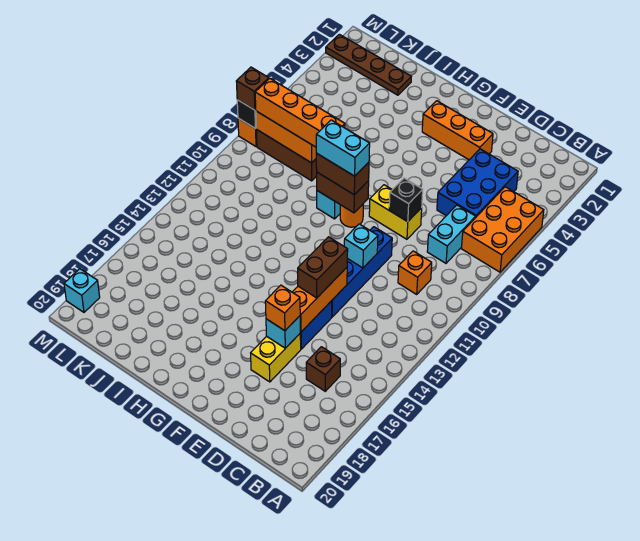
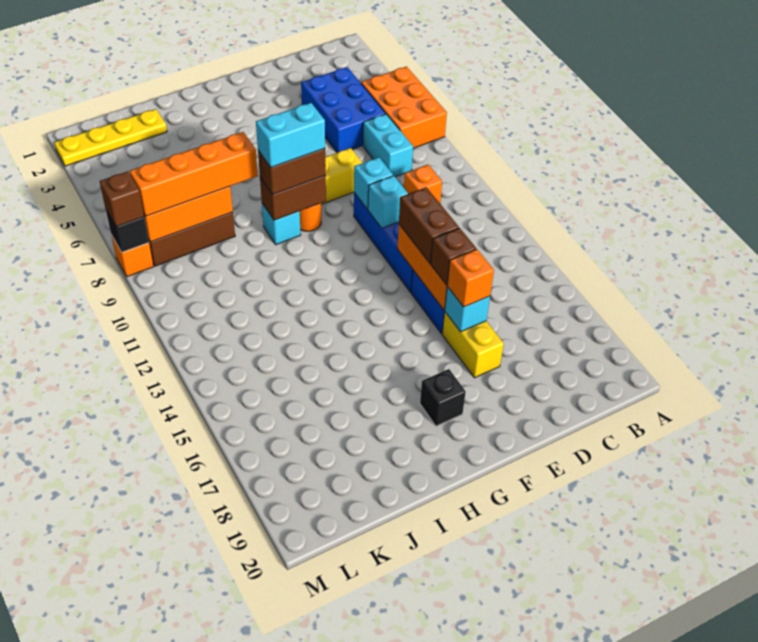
brown 1x1 brick [306,347,340,391] -> brown 1x1 brick moved to [431,228,476,285]
orange 1x3 brick [422,101,493,160] -> none
black 1x1 brick [389,178,423,222] -> black 1x1 brick moved to [420,369,466,426]
brown 1x4 plate [326,34,411,95] -> yellow 1x4 plate [54,109,167,166]
cyan 1x1 brick [64,269,100,312] -> cyan 1x1 brick moved to [354,157,393,209]

